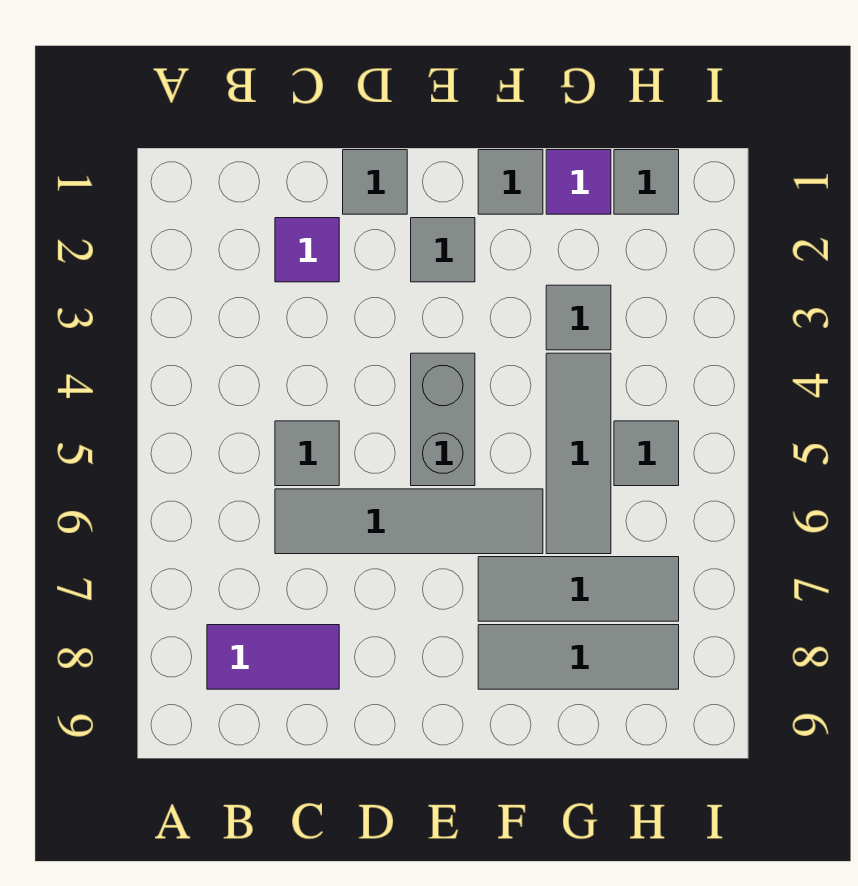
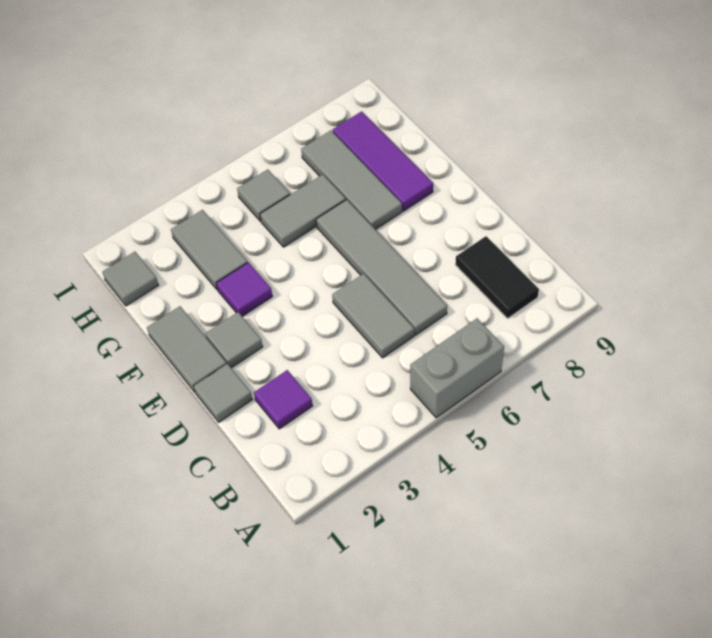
purple 1x2 tile [207,625,339,689] -> black 1x2 tile [455,236,539,318]
grey 1x1 tile [275,421,339,486] -> grey 1x2 tile [332,274,414,358]
grey 1x2 brick [411,353,475,486] -> grey 1x2 brick moved to [410,318,504,418]
grey 1x1 tile [478,150,543,214] -> grey 1x2 tile [147,306,227,392]
grey 1x3 tile [478,625,679,689] -> purple 1x3 tile [333,111,433,211]
purple 1x1 tile [546,150,611,214] -> purple 1x1 tile moved to [216,262,272,316]
grey 1x1 tile [546,285,611,350] -> grey 1x2 tile [171,210,248,290]
grey 1x3 tile [546,353,611,554] -> grey 1x2 tile [260,174,346,247]

